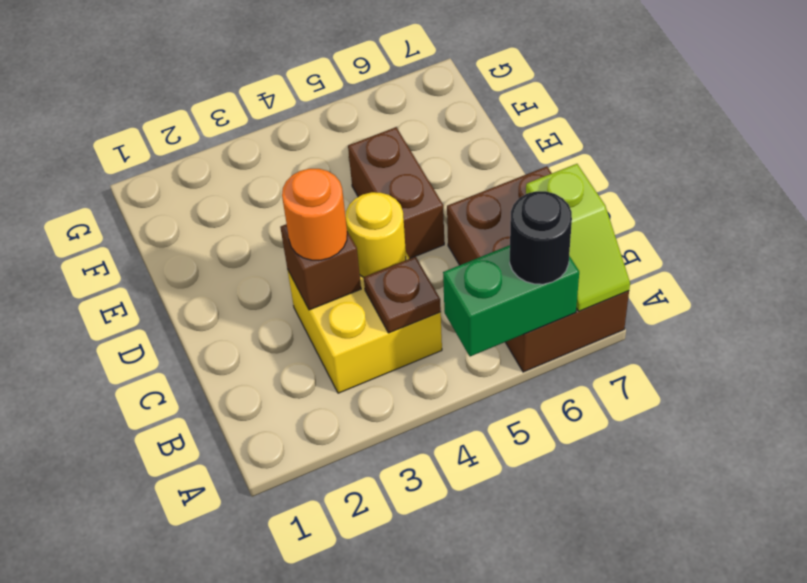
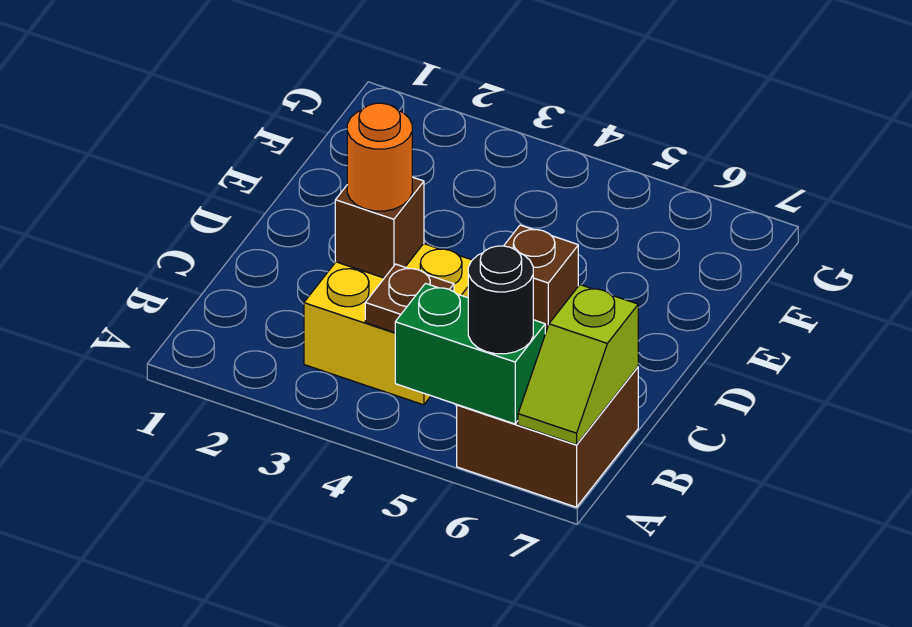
brown 2x3 brick [447,166,629,372] -> brown 2x2 brick [457,367,638,507]
yellow 1x1 round brick [346,192,406,277] -> none
brown 1x2 brick [348,127,444,258] -> brown 1x1 brick [504,225,578,334]

